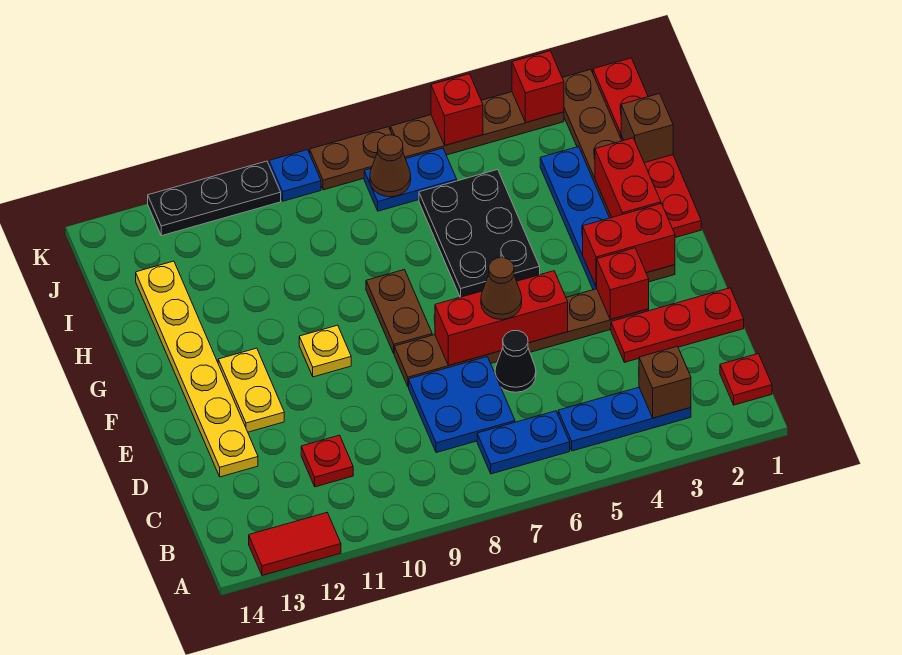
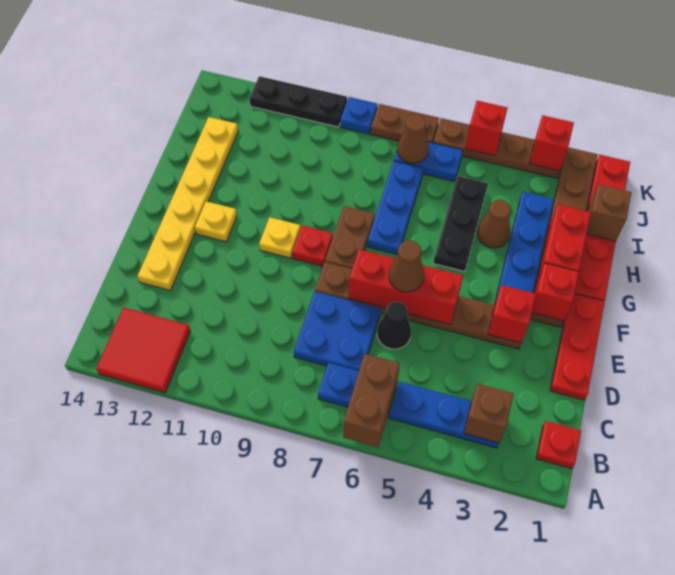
none -> brown 1x2 brick [343,354,400,447]
red 1x2 tile [249,513,341,576] -> red 2x2 tile [96,308,190,393]
red 1x1 plate [301,435,353,487] -> red 1x1 plate moved to [292,225,333,266]
red 1x3 plate [611,288,744,362] -> red 1x3 plate turned to [550,294,605,400]
yellow 1x2 plate [218,348,284,432] -> yellow 1x1 plate [195,201,237,242]
red 1x2 brick [583,204,675,287] -> red 1x1 brick [532,263,579,321]
black 2x3 plate [419,169,540,297] -> black 1x3 plate [433,176,488,271]
none -> blue 1x3 plate [367,161,424,255]
none -> brown 1x1 cone [477,200,511,248]

